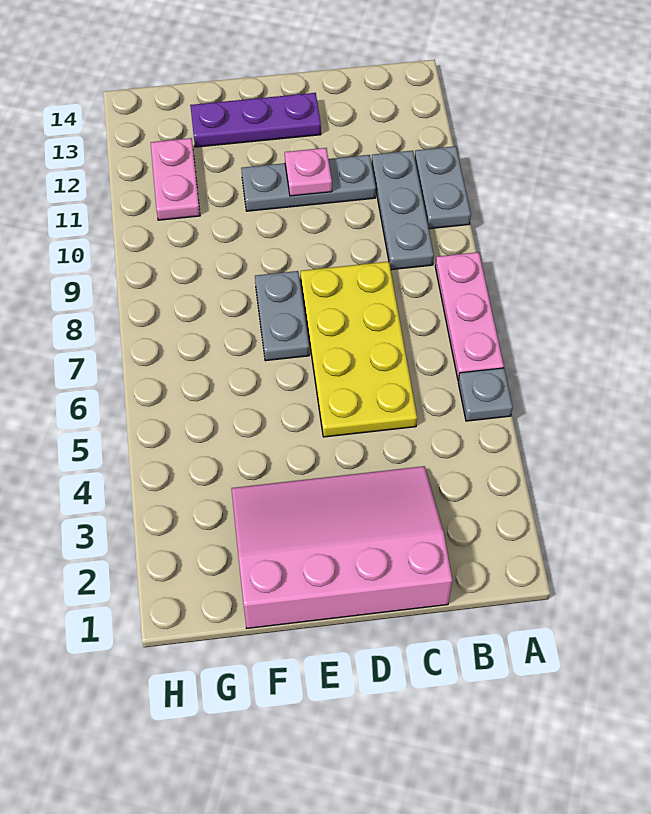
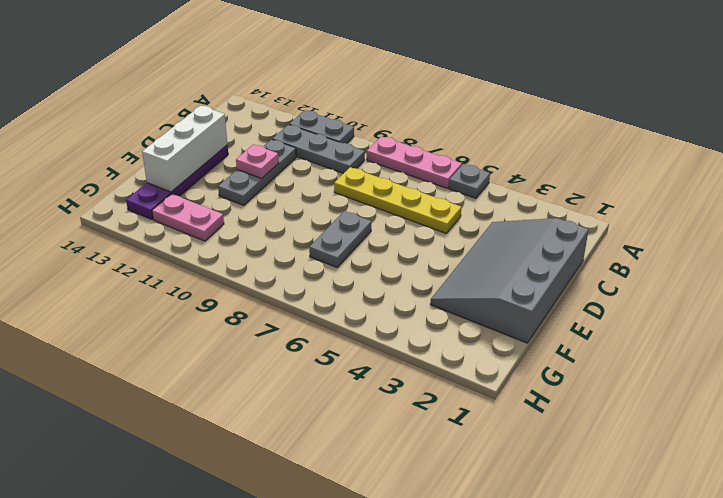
pink 3x4 slope [231,466,452,628] -> grey 3x4 slope [430,218,589,343]
yellow 2x4 plate [301,262,417,437] -> yellow 1x4 plate [334,167,461,233]
purple 1x3 plate [190,93,321,147] -> purple 1x4 plate [126,145,228,219]
none -> white 1x3 brick [142,106,227,192]
grey 1x2 plate [255,271,309,361] -> grey 1x2 plate turned to [309,211,371,267]

